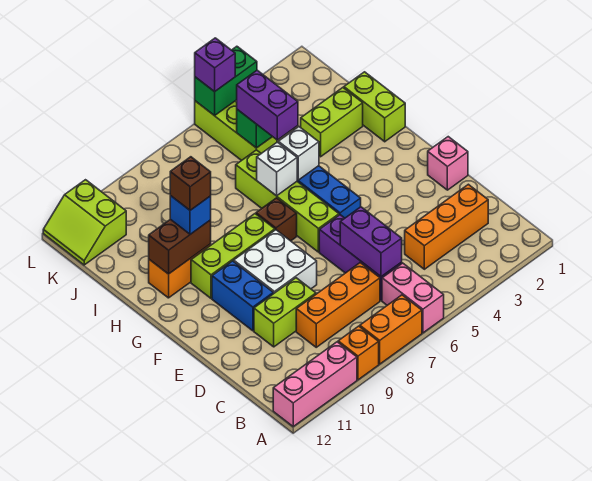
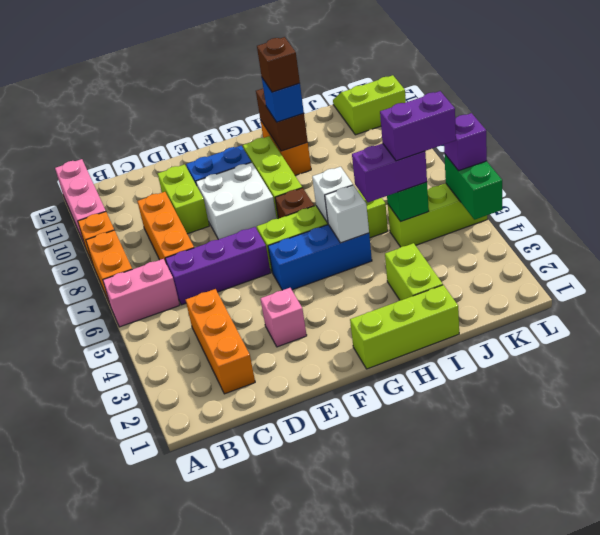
purple 1x2 brick [340,207,402,277] -> purple 1x2 brick moved to [380,91,456,161]
pink 1x1 brick [428,137,468,190] -> pink 1x1 brick moved to [260,288,307,347]
lime 1x2 brick [344,72,405,142] -> lime 1x3 brick [350,285,459,369]

